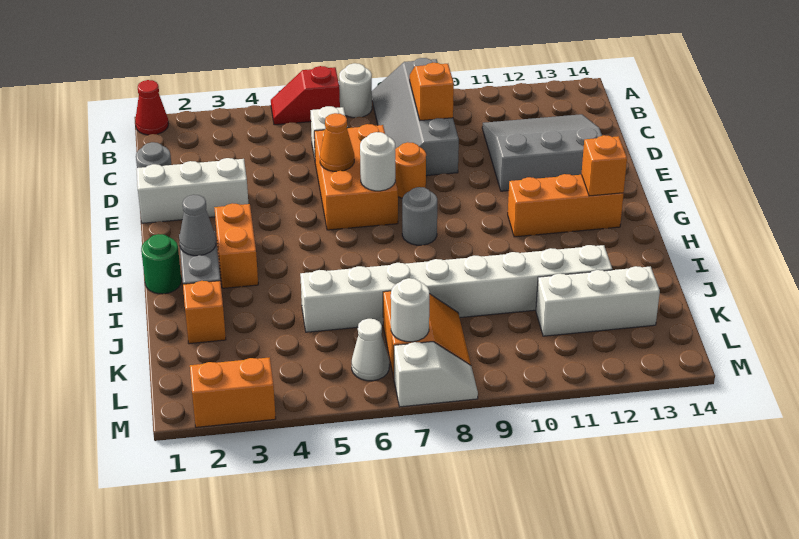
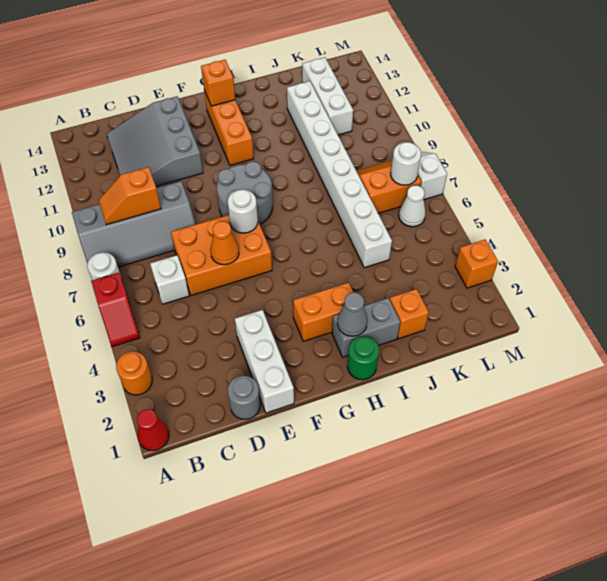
orange 1x1 round brick [395,142,426,198] -> orange 1x1 round brick moved to [116,352,152,395]
grey 1x1 round brick [402,187,437,245] -> grey 2x2 round brick [217,161,273,224]
orange 1x2 brick [190,357,276,427] -> orange 1x1 brick [455,240,498,288]

